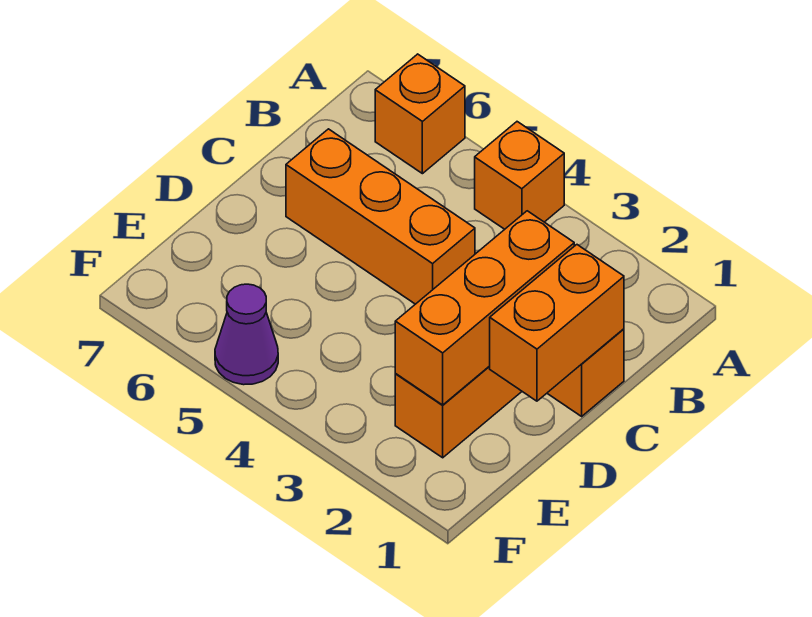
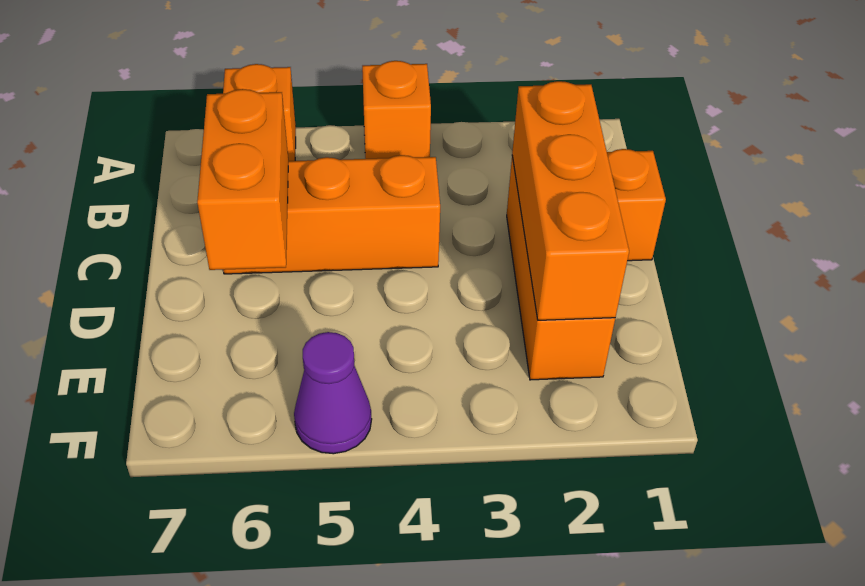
orange 1x2 brick [490,245,624,401] -> orange 1x2 brick moved to [197,89,288,270]

